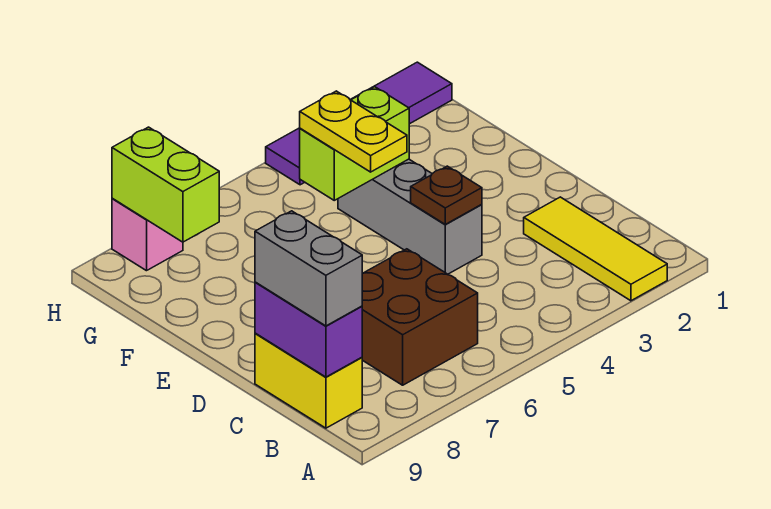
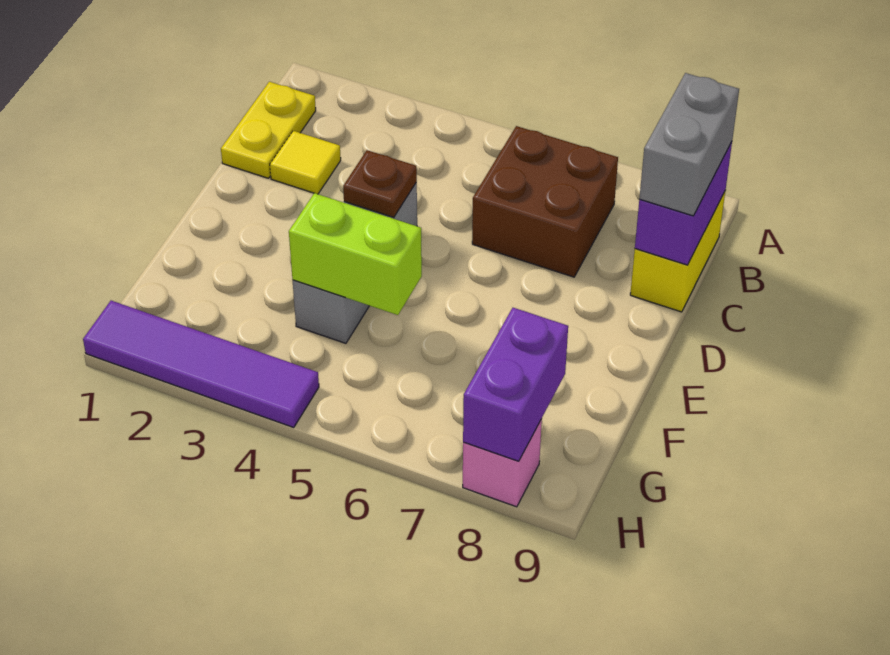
yellow 1x3 tile [524,197,667,301] -> yellow 1x1 tile [270,131,341,194]
yellow 1x2 plate [300,91,407,172] -> yellow 1x2 plate moved to [221,82,316,178]
lime 1x2 brick [112,127,219,242] -> purple 1x2 brick [463,308,568,461]

